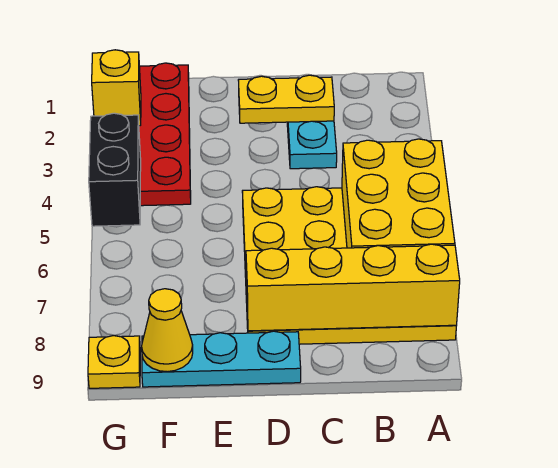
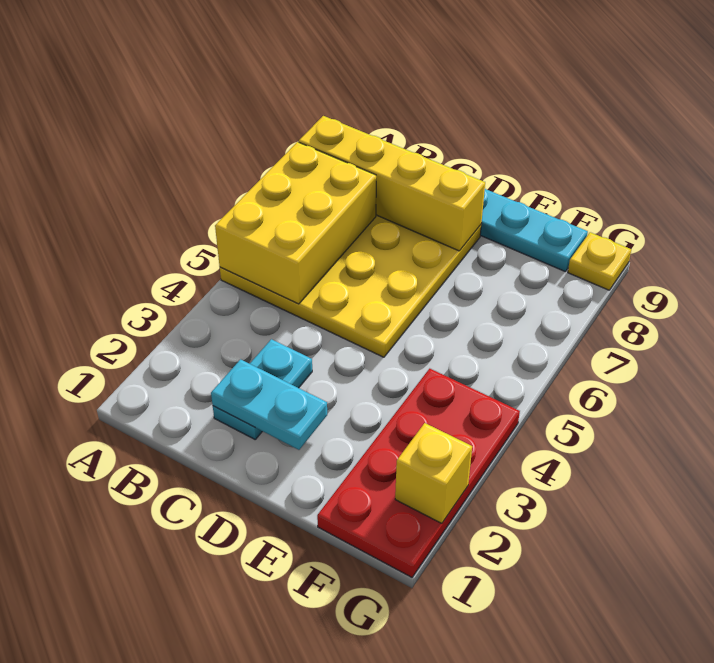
yellow 1x2 plate [238,75,334,123] -> cyan 1x2 plate [211,359,327,450]
yellow 1x1 cone [142,289,193,372] -> none
black 1x2 brick [89,113,141,226] -> none

